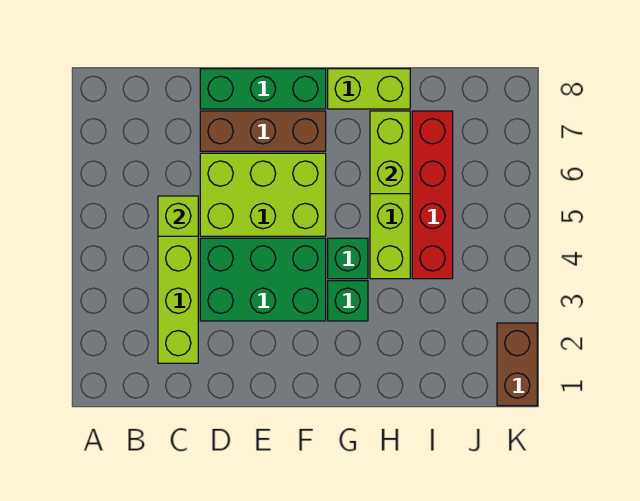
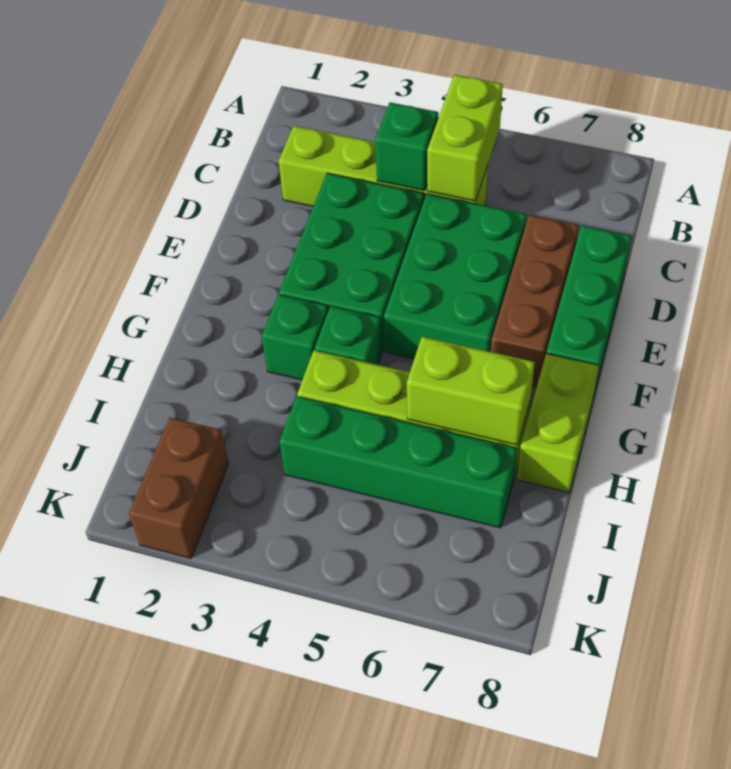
none -> green 1x1 brick [375,103,438,191]
lime 1x1 brick [158,196,198,236] -> lime 1x2 brick [427,75,503,201]
lime 2x3 brick [200,153,326,236] -> green 2x3 brick [384,194,527,359]
red 1x4 brick [412,111,453,279] -> green 1x4 brick [279,396,517,528]
brown 1x2 brick [497,323,537,406] -> brown 1x2 brick turned to [129,418,229,558]

